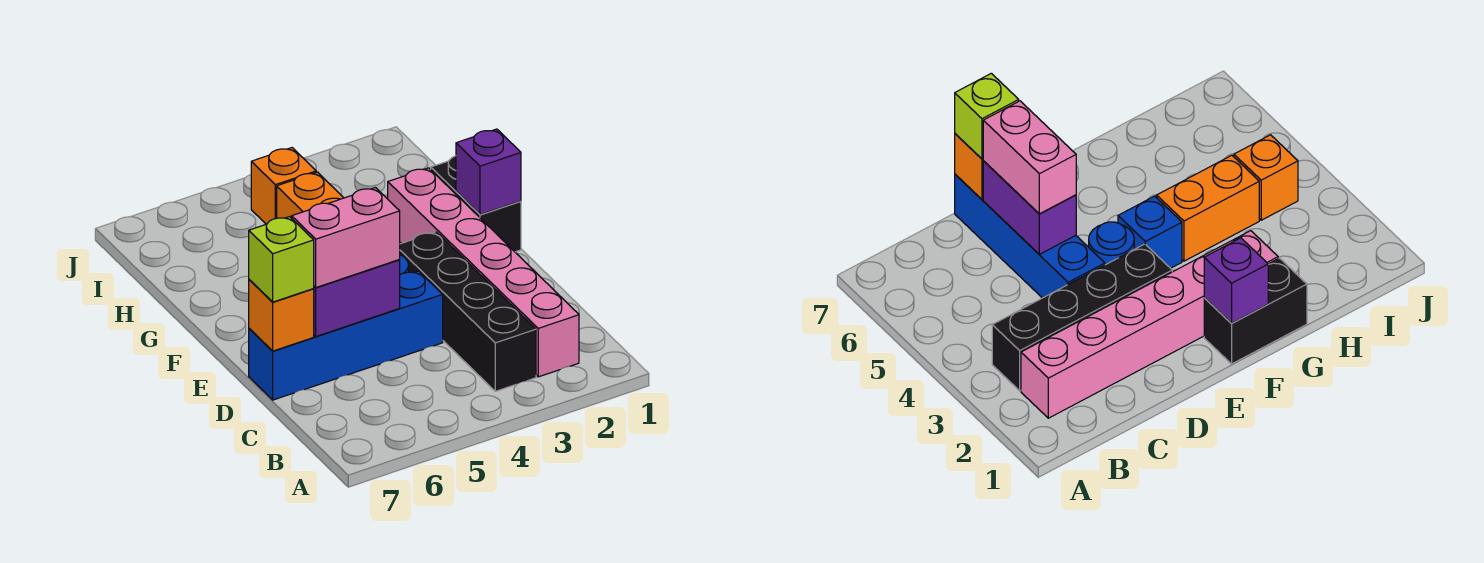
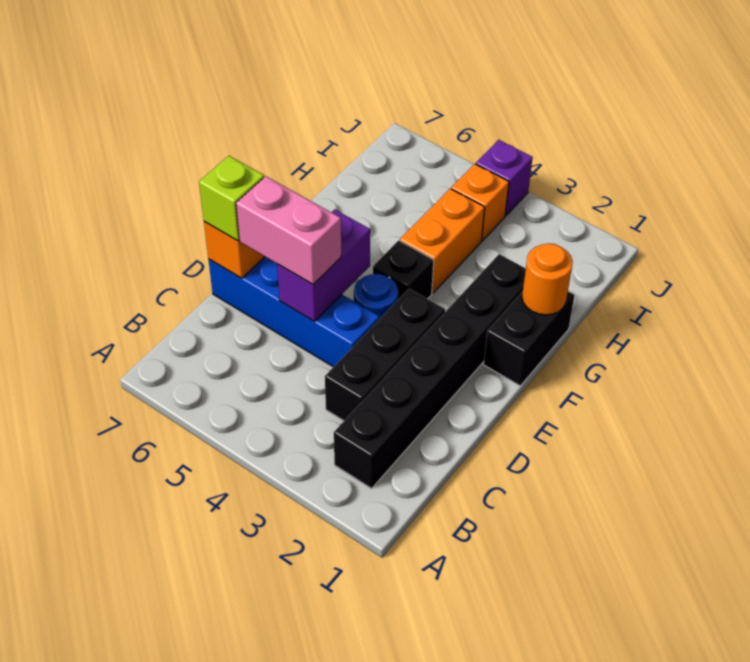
pink 1x6 brick [388,168,579,377] -> black 1x6 brick [334,254,526,489]
black 1x4 brick [400,232,536,391] -> black 1x3 brick [325,289,445,421]
purple 1x2 brick [314,260,400,336] -> purple 1x2 brick turned to [277,209,370,321]
purple 1x1 brick [456,129,521,215] -> purple 1x1 brick moved to [476,140,533,215]
blue 1x1 brick [1118,196,1182,268] -> black 1x1 brick [373,240,434,299]
none -> orange 1x1 round brick [522,244,573,315]

